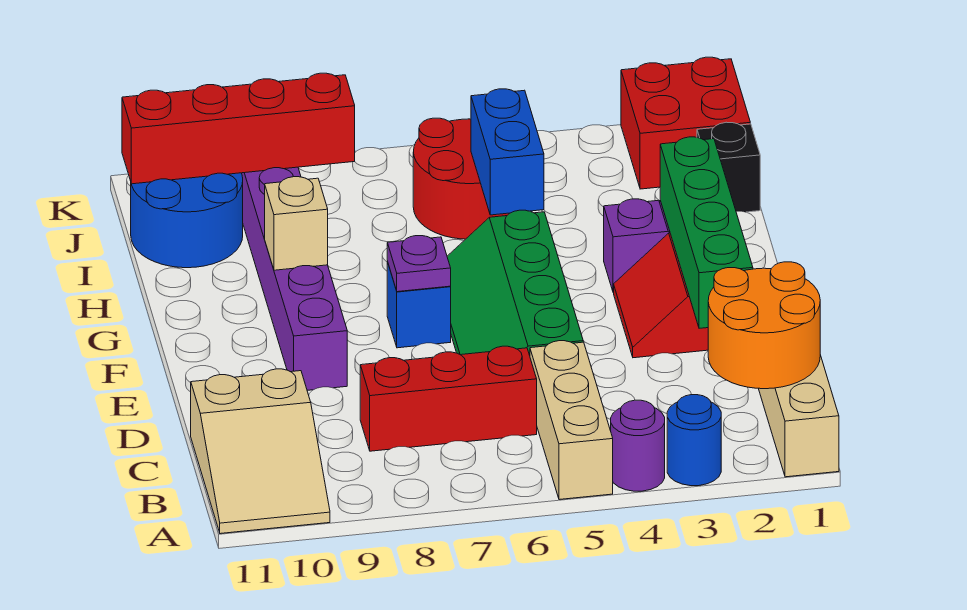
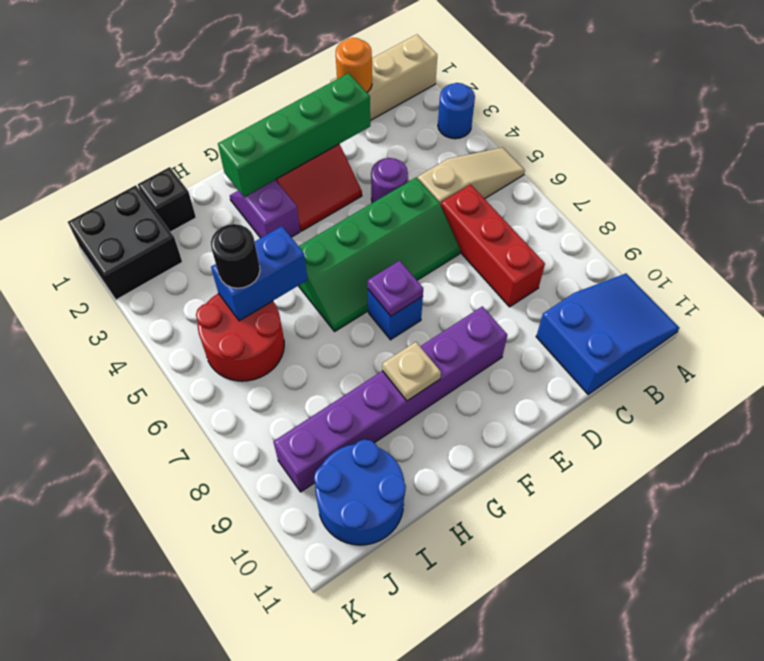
purple 1x1 round brick [611,400,665,491] -> purple 1x1 round brick moved to [371,158,408,203]
tan 1x3 brick [530,341,613,500] -> tan 1x3 slope [418,147,525,205]
tan 2x3 slope [191,369,330,534] -> blue 2x3 slope [536,274,679,394]
orange 2x2 round brick [708,262,820,389] -> orange 1x1 round brick [336,38,372,92]
tan 1x1 brick [265,177,328,270] -> tan 1x1 plate [382,342,441,401]
none -> black 1x1 round brick [211,224,260,288]
red 2x2 brick [621,57,750,189] -> black 2x2 brick [68,185,182,300]
red 1x4 brick [122,73,355,184] -> none

